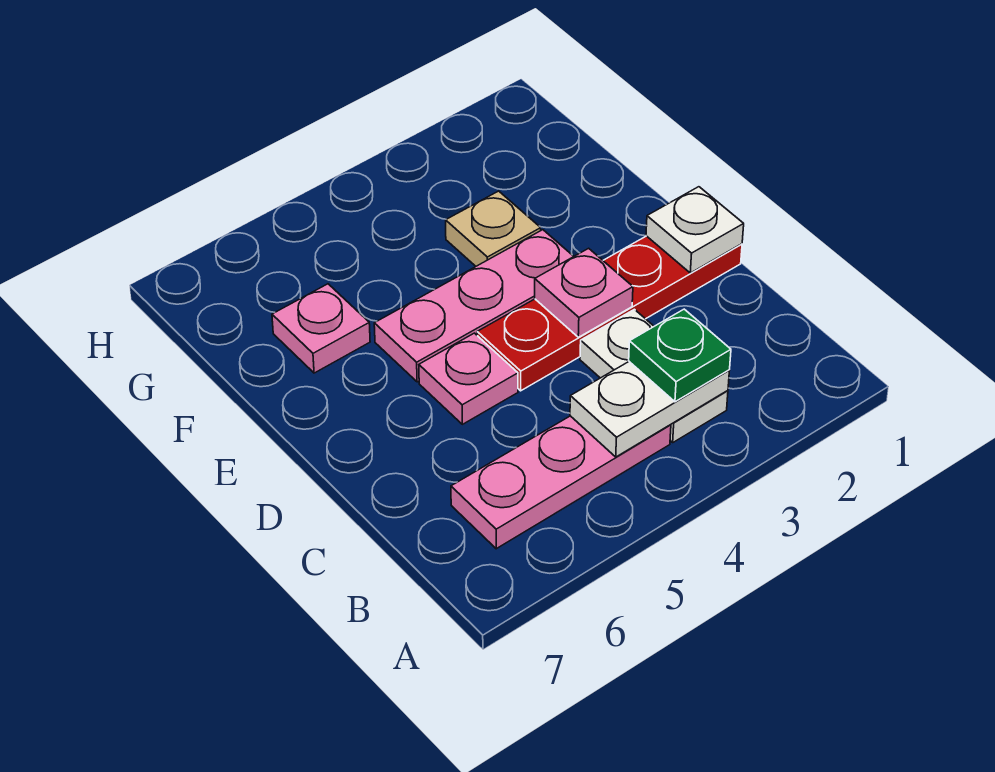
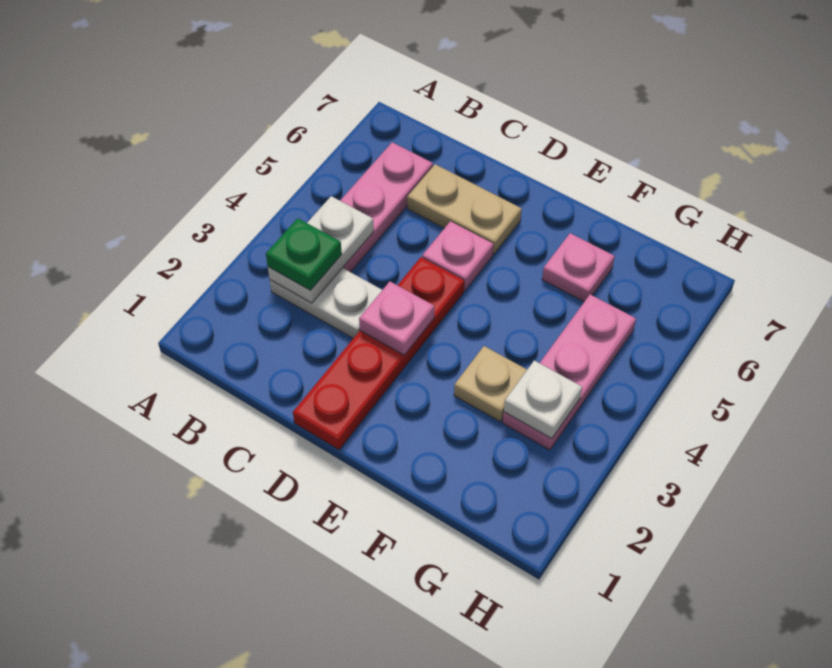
none -> tan 1x2 plate [407,164,522,254]
white 1x1 plate [646,187,744,273] -> white 1x1 plate moved to [504,360,582,439]
pink 1x3 plate [374,230,574,382] -> pink 1x3 plate moved to [503,294,636,450]

